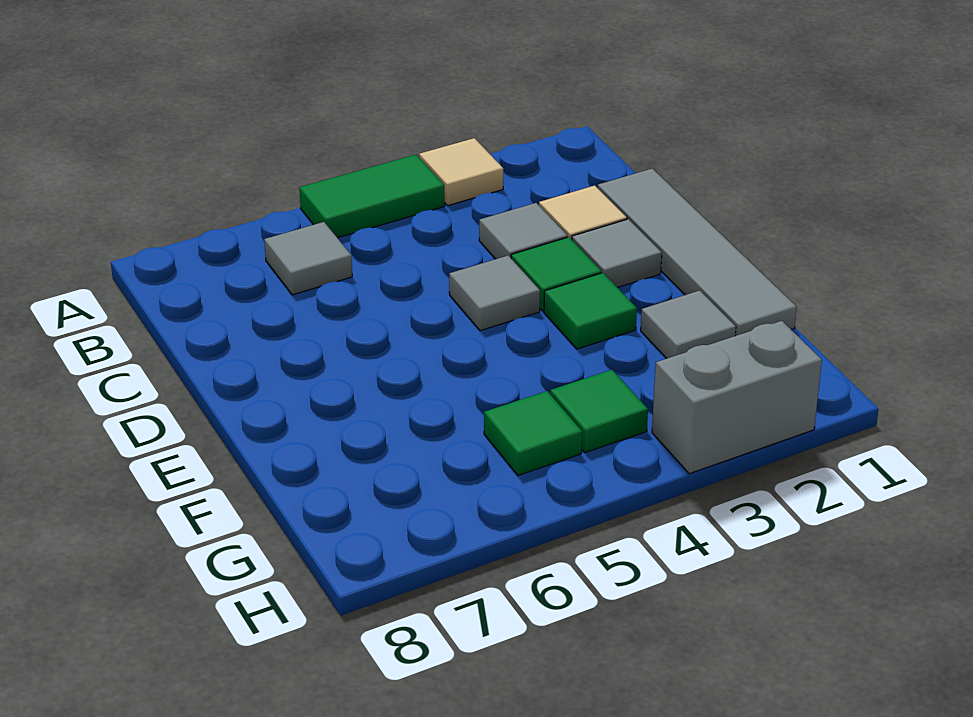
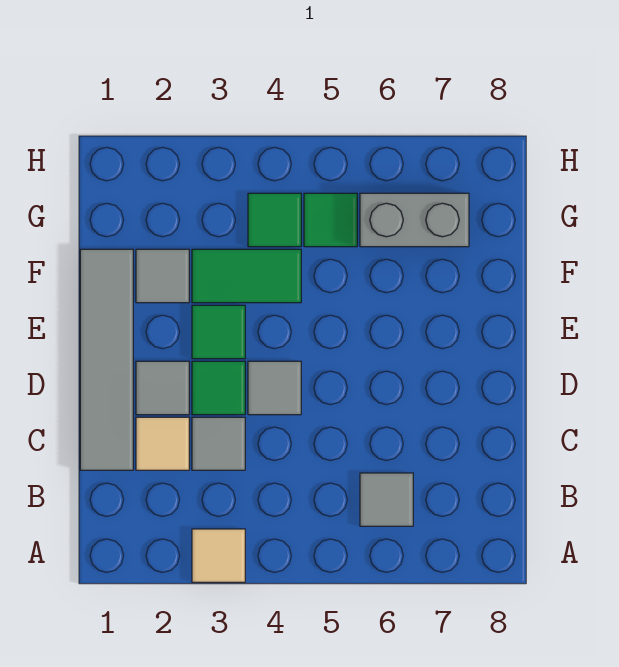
green 1x2 tile [299,155,445,238] -> green 1x2 tile moved to [192,249,301,303]
grey 1x2 brick [652,321,822,474] -> grey 1x2 brick moved to [360,193,469,247]

